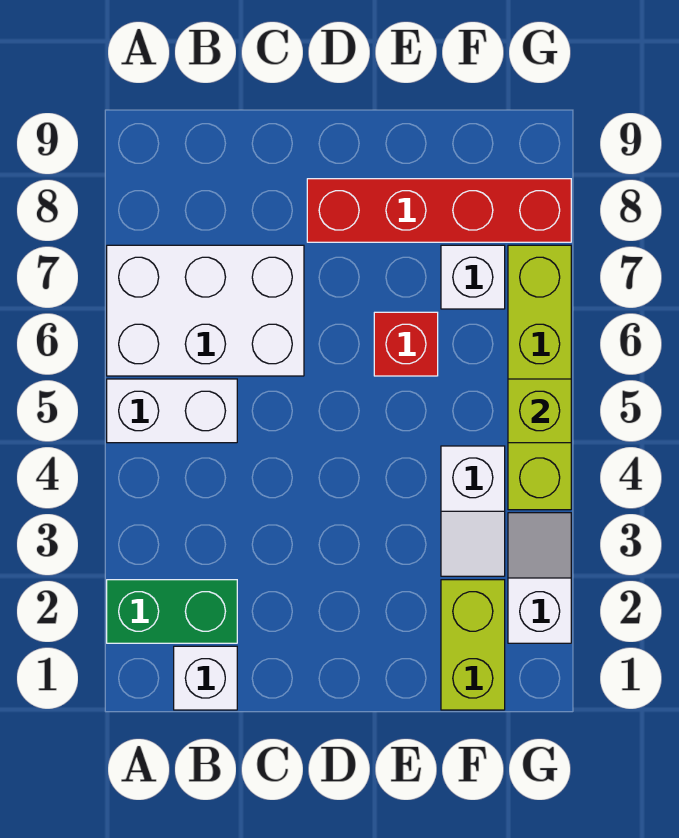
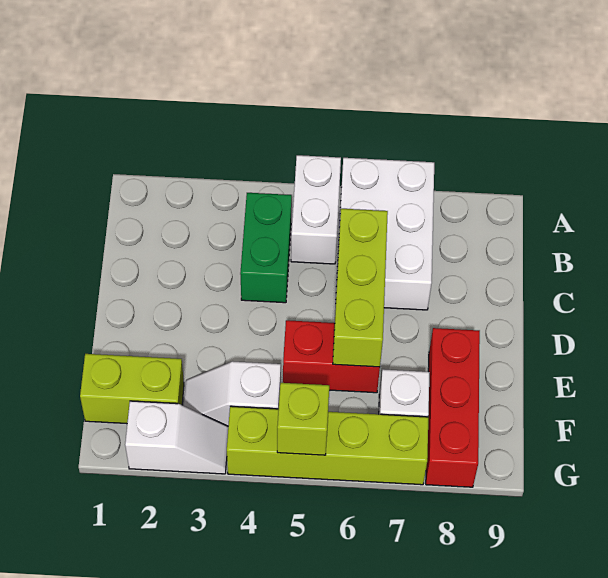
green 1x2 brick [107,580,237,643] -> green 1x2 brick moved to [240,193,292,303]
white 1x1 brick [174,646,237,710] -> none
none -> lime 1x3 brick [333,209,388,367]
red 1x4 brick [307,179,571,242] -> red 1x3 brick [426,328,480,487]
red 1x1 brick [374,312,438,376] -> red 1x2 brick [283,320,380,393]

